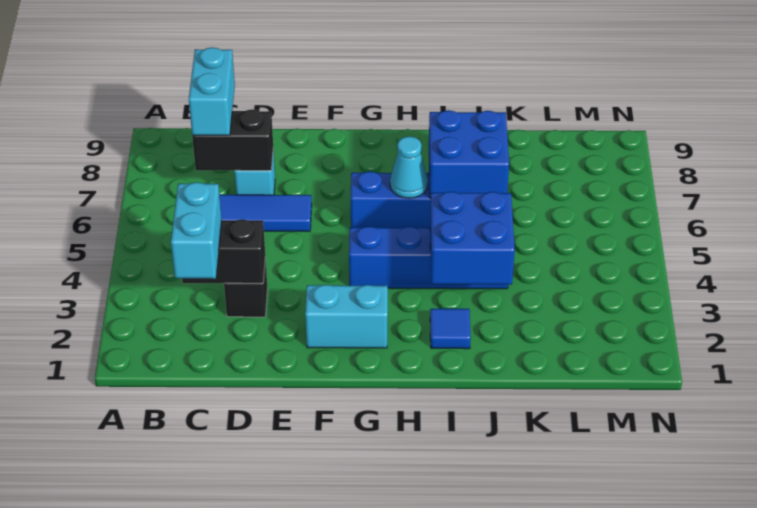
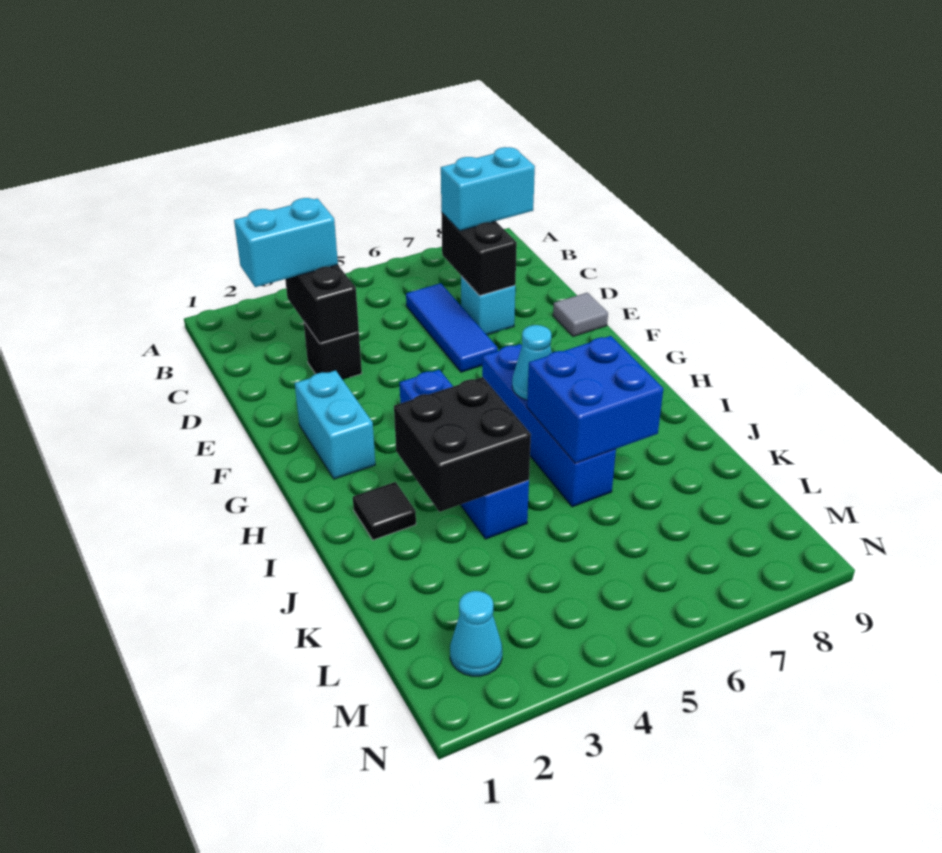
none -> grey 1x1 tile [553,293,608,336]
blue 1x1 tile [430,309,471,349] -> black 1x1 tile [353,482,416,540]
blue 2x2 brick [430,192,515,285] -> black 2x2 brick [394,377,531,512]
none -> cyan 1x1 cone [450,591,502,676]

